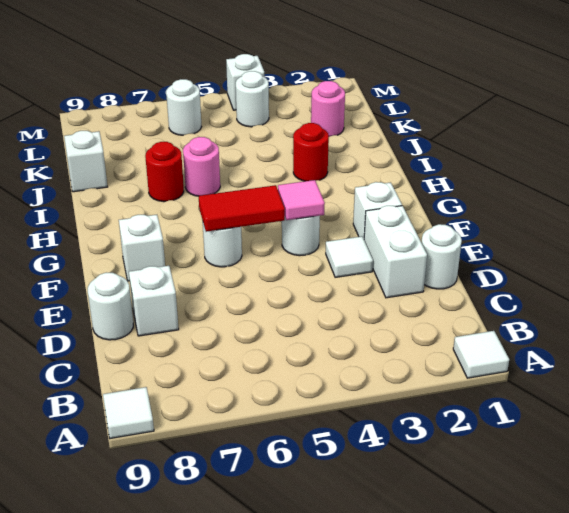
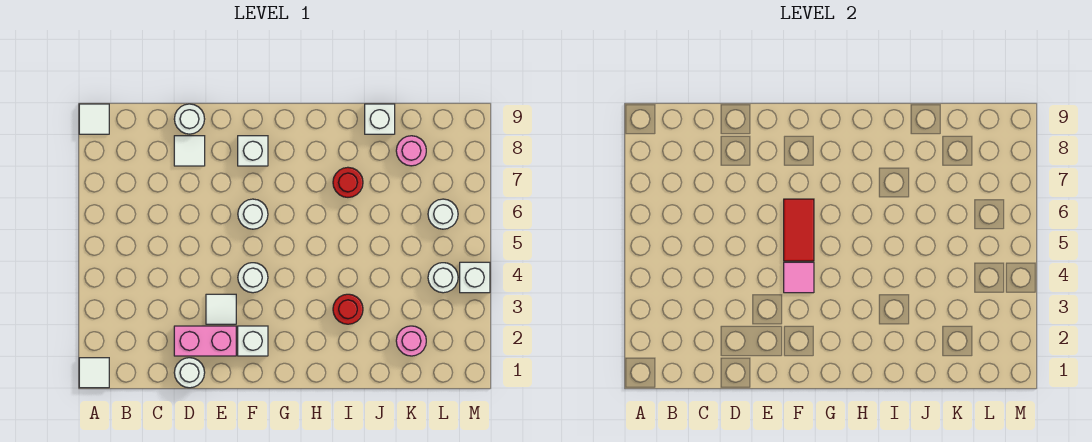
white 1x2 brick [364,206,427,298] -> pink 1x2 brick [174,326,236,356]
white 1x1 brick [129,266,179,336] -> white 1x1 tile [174,136,205,166]
pink 1x1 round brick [183,137,220,196] -> pink 1x1 round brick moved to [396,136,426,166]

